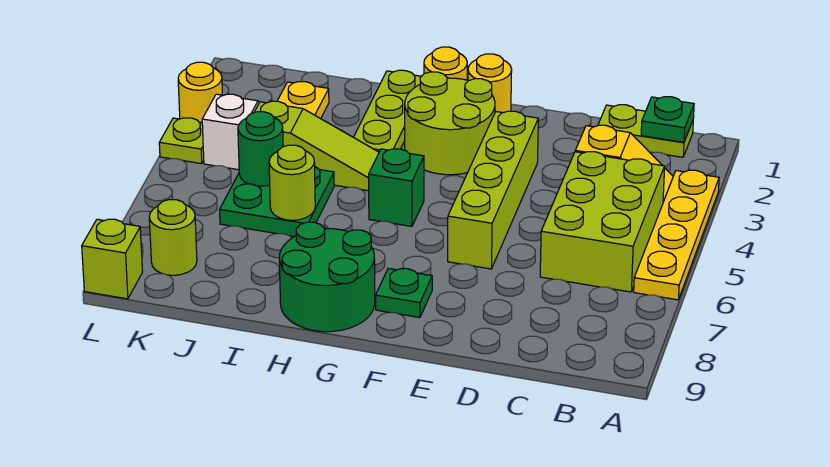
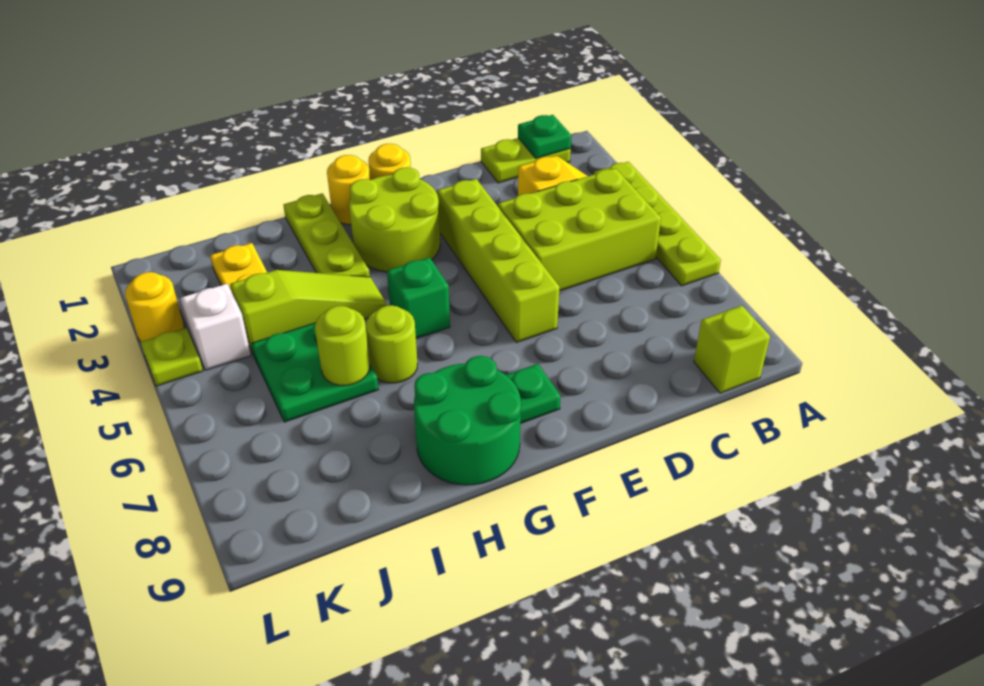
yellow 1x4 plate [634,170,719,300] -> lime 1x4 plate [593,162,721,286]
lime 2x3 brick [540,152,665,292] -> lime 2x3 brick turned to [498,168,661,291]
green 1x1 round brick [238,112,283,186] -> none
lime 1x1 round brick [149,200,197,275] -> lime 1x1 round brick moved to [366,305,418,383]
lime 1x1 brick [82,219,142,299] -> lime 1x1 brick moved to [694,306,770,393]

